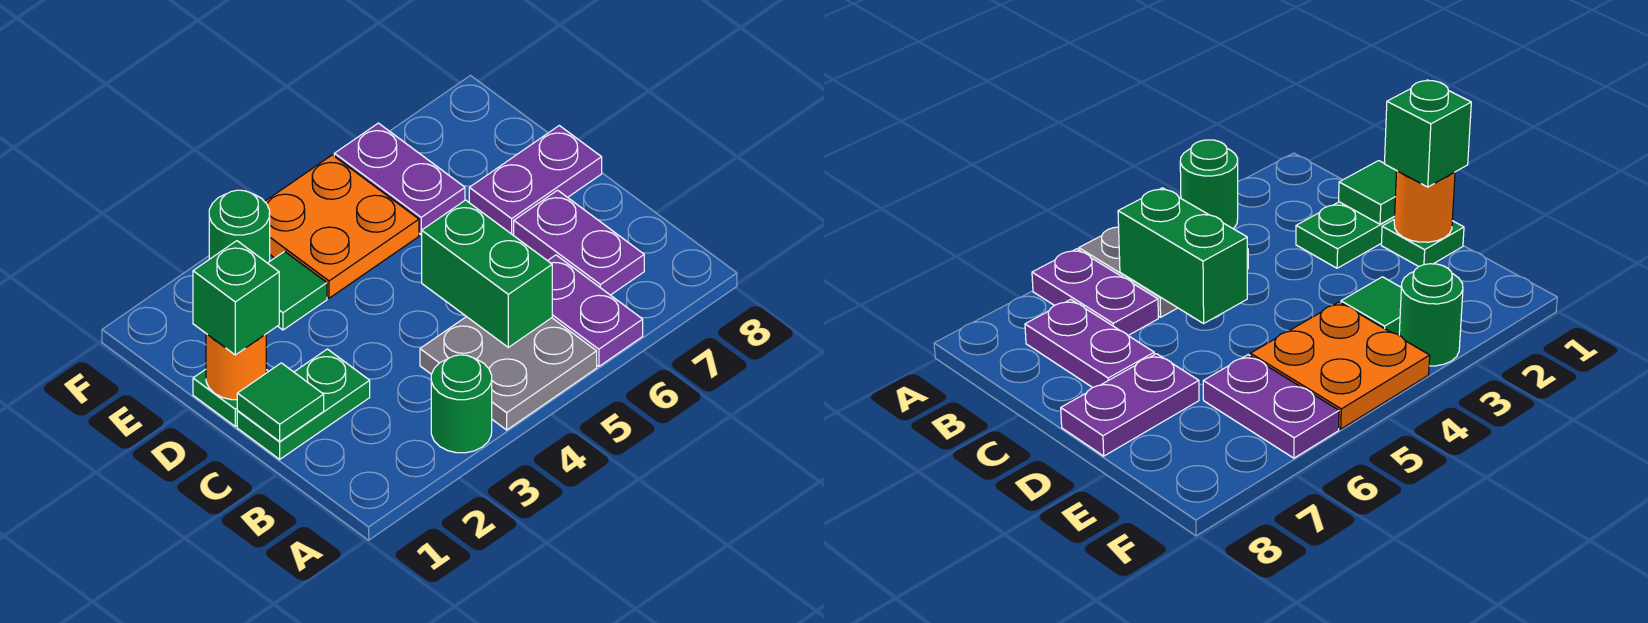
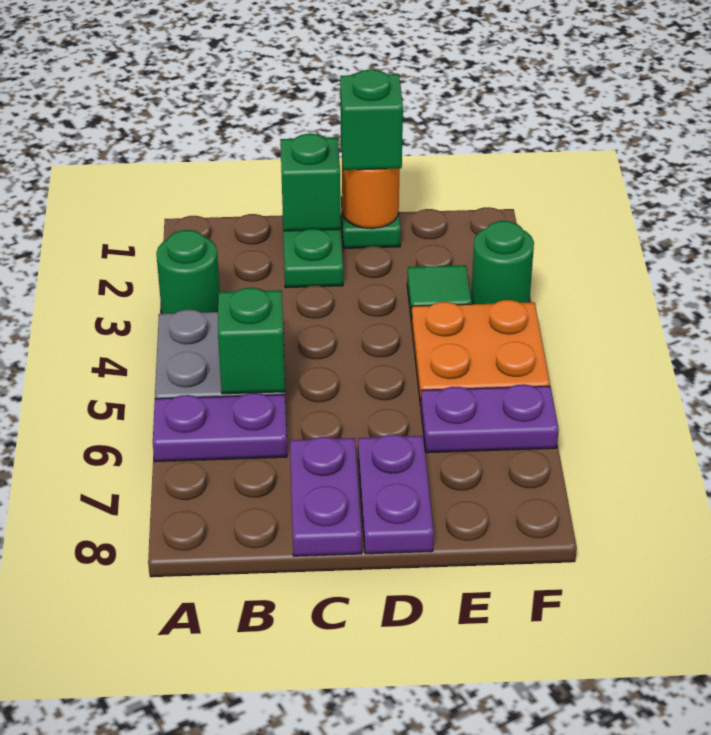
green 1x2 brick [421,200,552,347] -> green 1x1 brick [218,288,285,394]
purple 1x2 plate [514,190,644,295] -> purple 1x2 plate turned to [290,437,362,556]
green 1x1 tile [237,363,324,441] -> green 1x1 brick [280,134,341,231]

